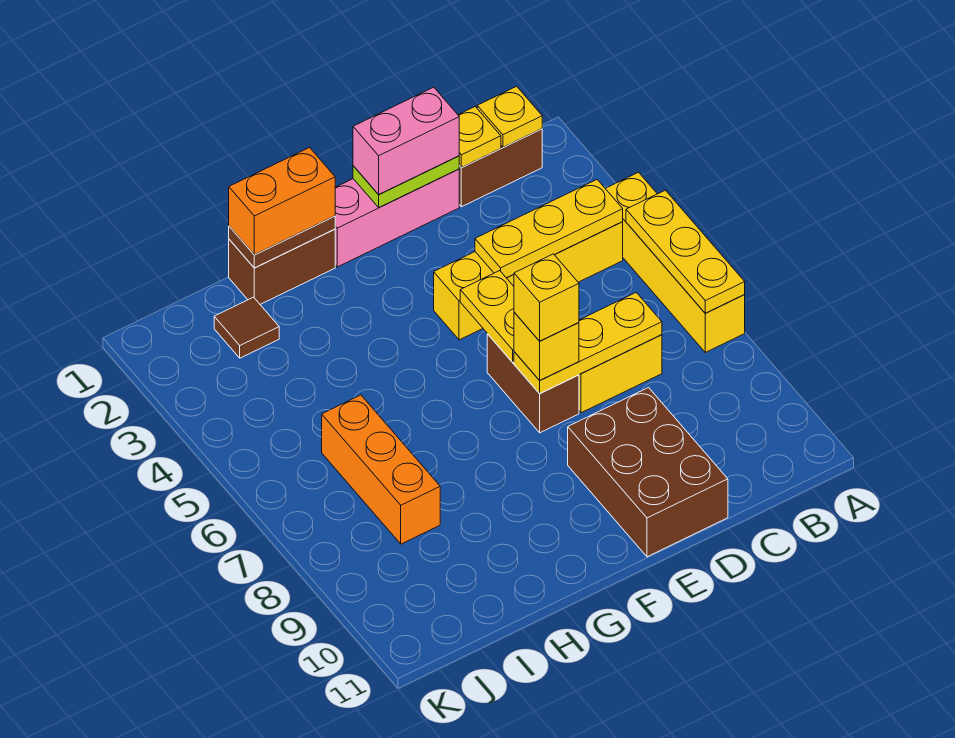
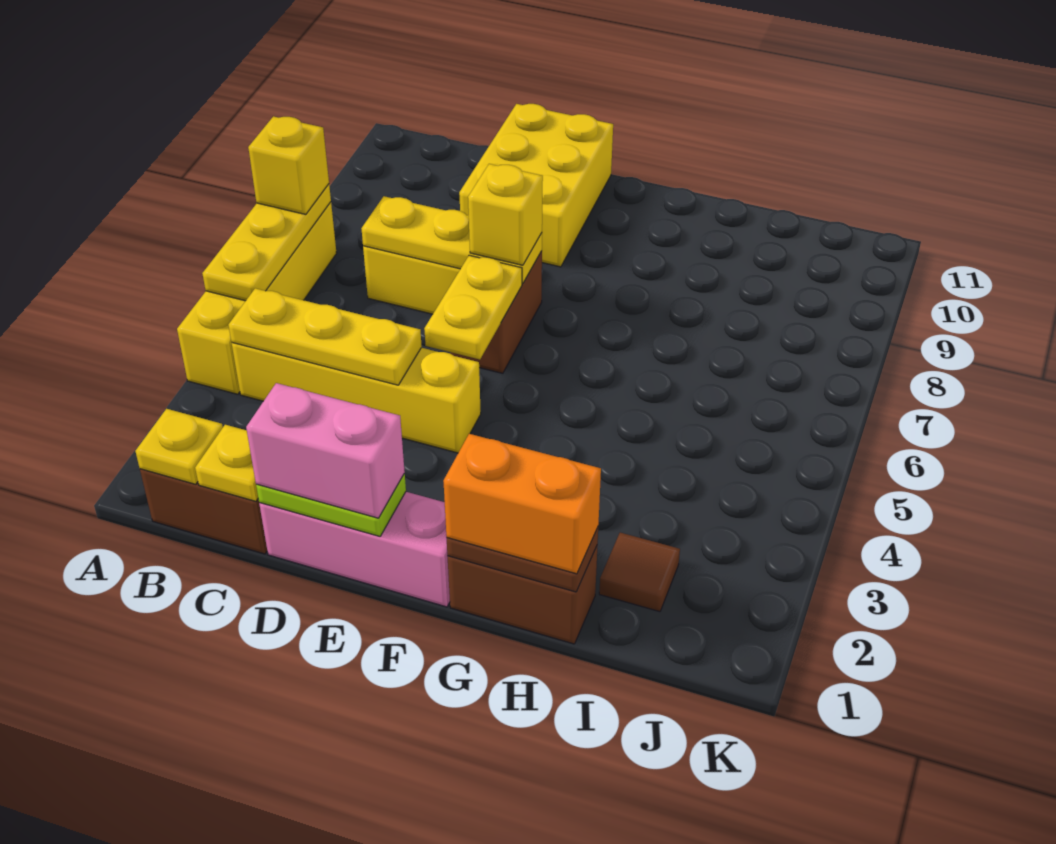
brown 2x3 brick [568,388,728,557] -> yellow 2x3 brick [459,104,613,267]
yellow 1x1 brick [514,254,579,341] -> yellow 1x1 brick moved to [248,116,329,214]
orange 1x3 brick [322,395,440,544] -> none

